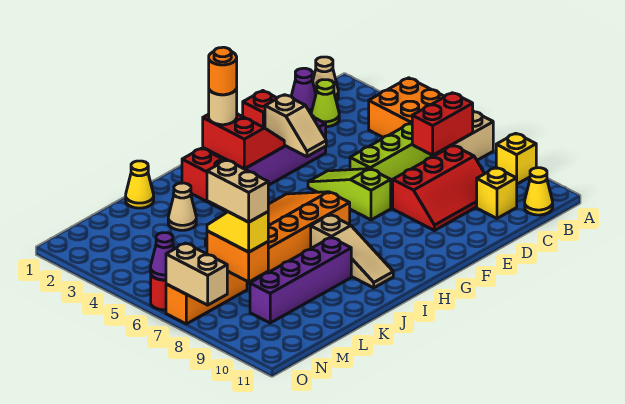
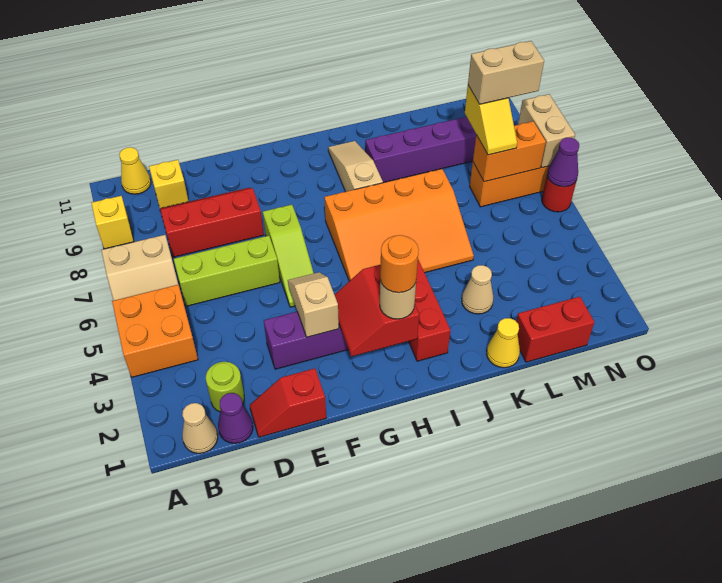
red 1x2 brick [412,93,473,155] -> red 1x2 brick moved to [516,297,594,362]
lime 1x1 cone [311,80,339,127] -> lime 1x1 round brick [206,362,244,412]
orange 1x2 brick [207,231,268,282] -> orange 1x2 brick turned to [473,121,546,182]
tan 1x2 brick [207,160,268,222] -> tan 1x2 brick turned to [468,41,544,104]

